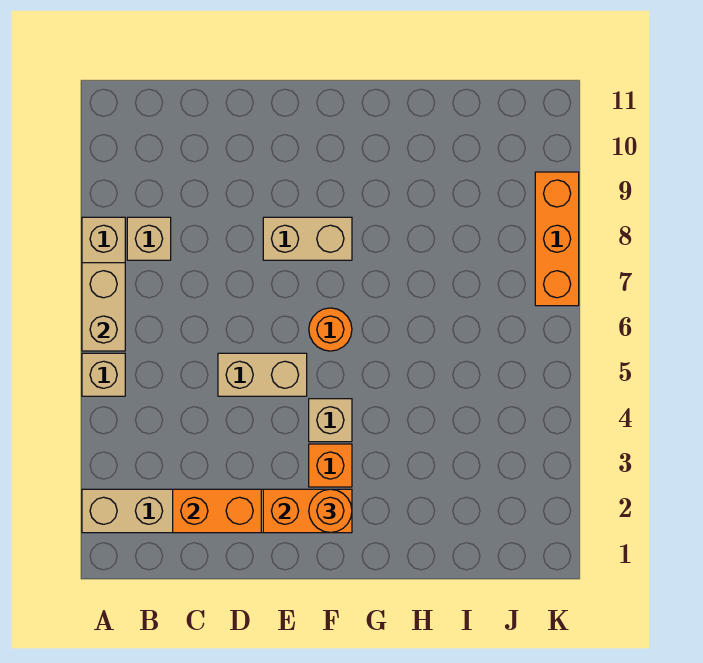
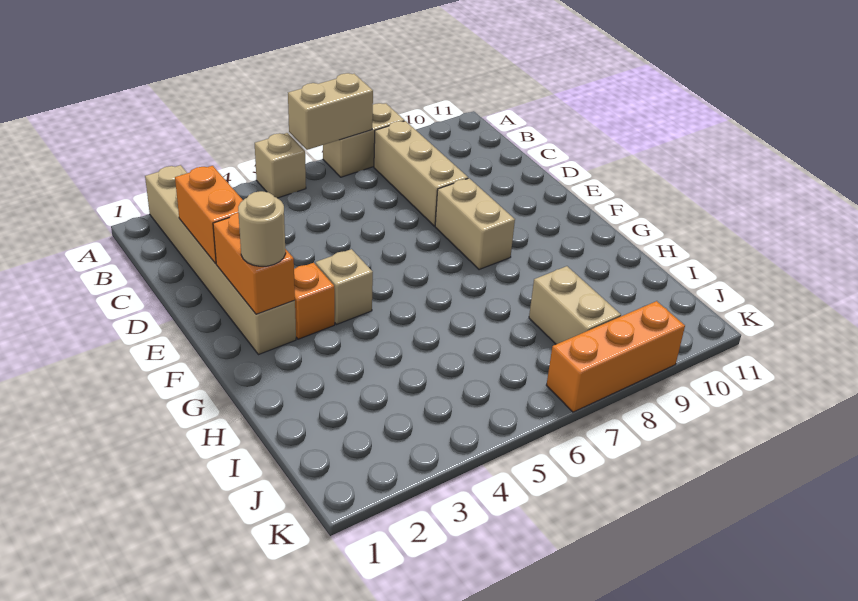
tan 1x1 brick [127,217,171,260] -> tan 1x3 brick [374,121,468,226]
tan 1x2 brick [218,353,307,396] -> tan 1x2 brick moved to [529,266,621,344]
orange 1x1 round brick [309,489,352,532] -> tan 1x1 round brick [238,191,286,266]
orange 1x1 round brick [309,308,352,351] -> none

